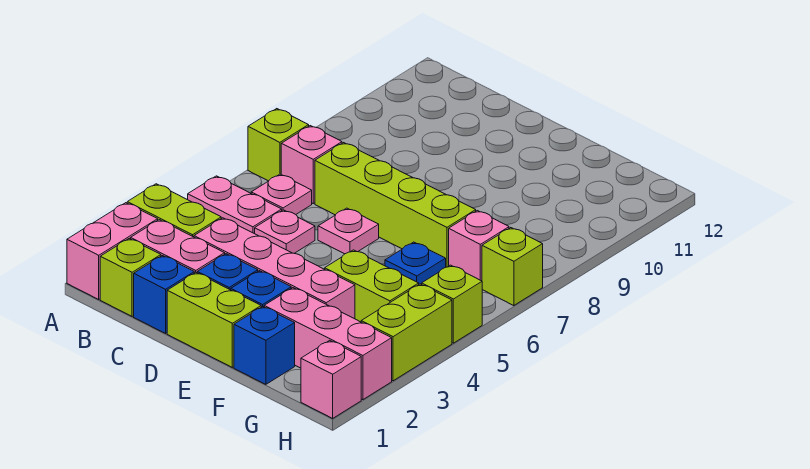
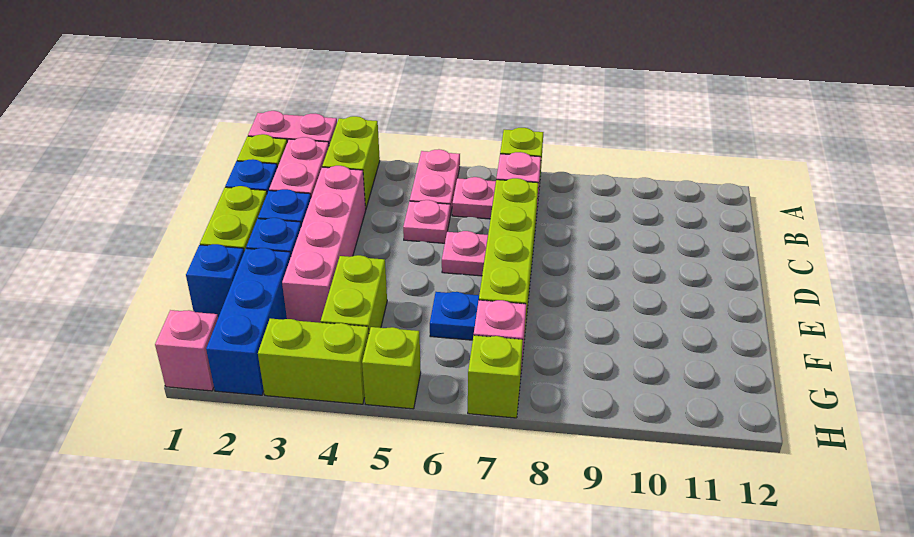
pink 1x3 brick [264,288,392,400] -> blue 1x3 brick [206,248,291,395]

